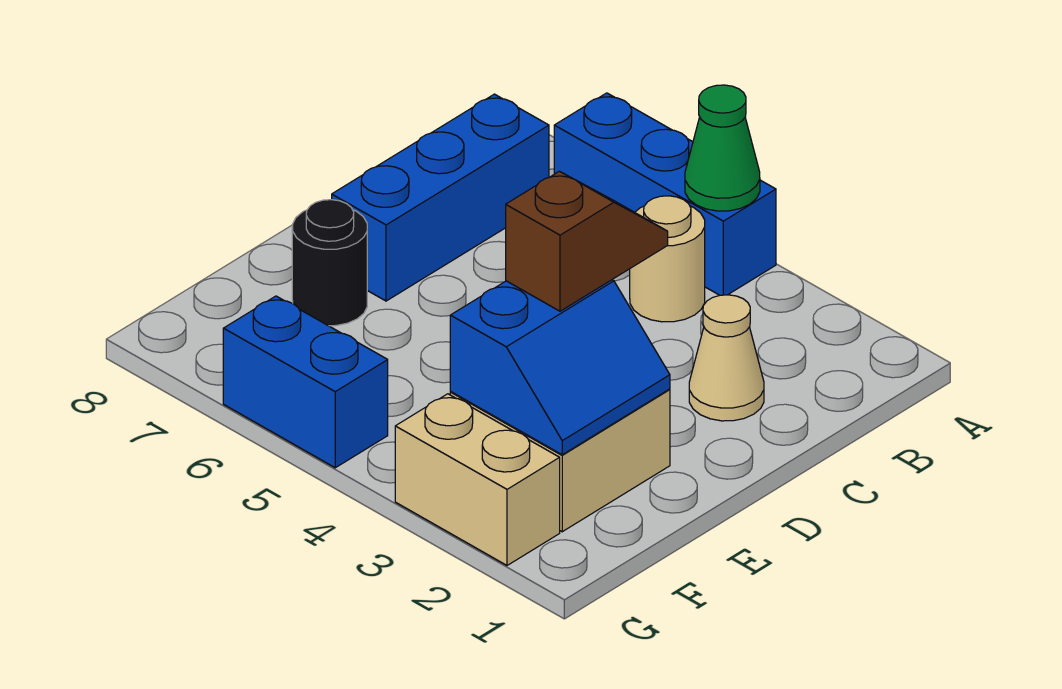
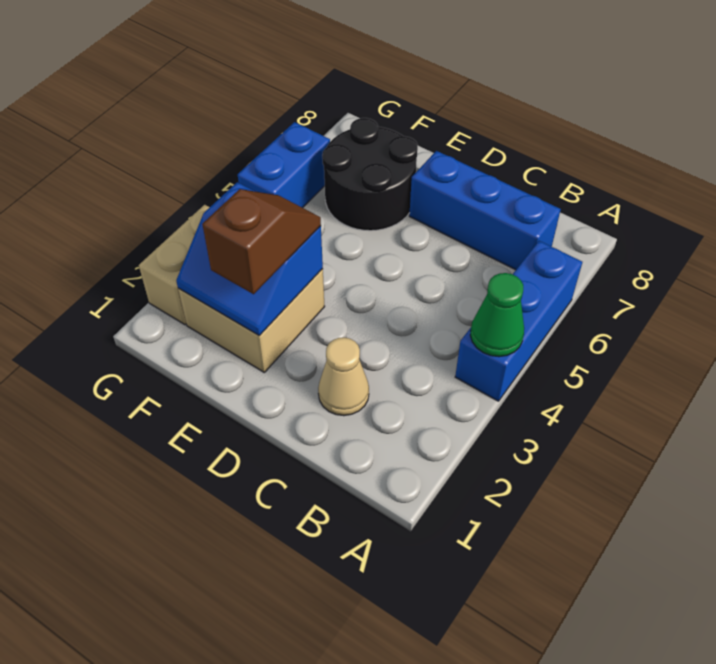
tan 1x1 round brick [630,196,705,322] -> none
brown 1x2 slope [506,171,668,311] -> brown 1x2 slope turned to [202,189,321,294]
black 1x1 round brick [292,200,367,326] -> black 2x2 round brick [322,118,418,231]

